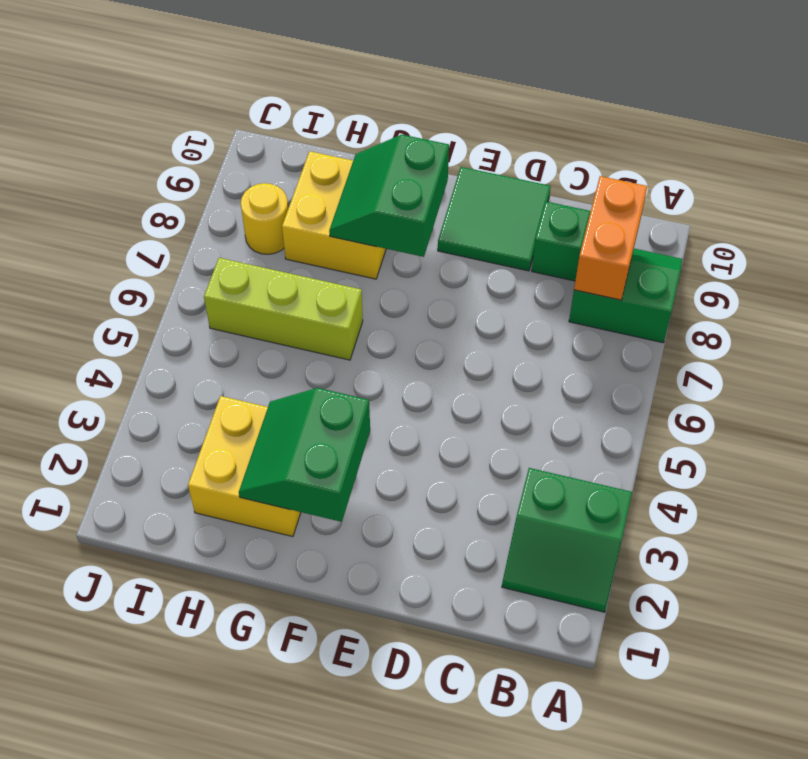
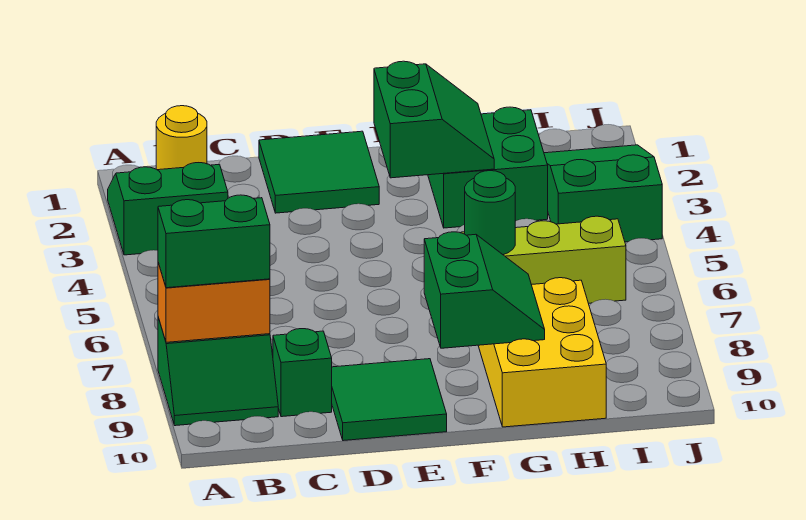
none -> green 1x2 brick [158,195,270,288]
orange 1x2 brick [574,176,647,300] -> orange 1x2 brick turned to [158,263,270,342]
none -> green 2x2 tile [259,131,379,213]
yellow 2x2 brick [188,396,301,537] -> green 2x2 brick [428,107,548,228]
none -> green 1x1 round brick [465,171,515,255]
yellow 2x2 brick [282,151,386,279] -> yellow 2x3 brick [478,278,606,427]
none -> green 2x3 slope [544,145,662,242]
yellow 1x1 round brick [241,183,288,254] -> yellow 1x1 round brick moved to [156,106,207,170]

